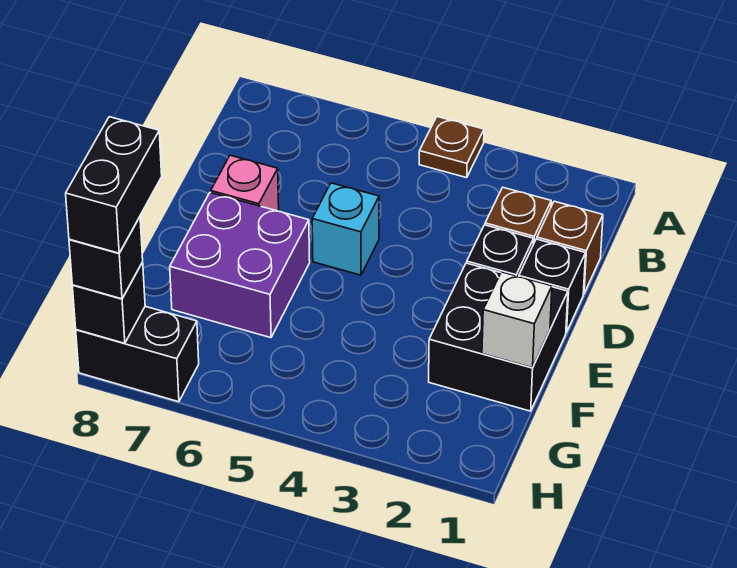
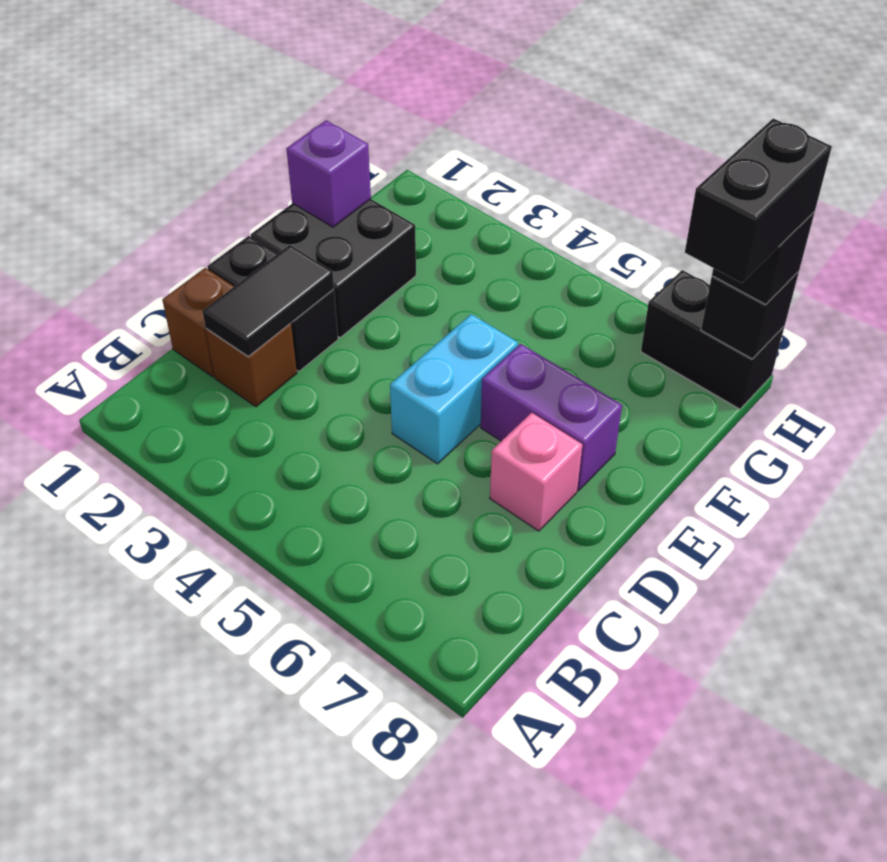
brown 1x1 plate [419,117,484,178] -> none
none -> black 1x2 tile [203,245,334,356]
cyan 1x1 brick [312,183,379,275] -> cyan 1x2 brick [390,314,518,464]
purple 2x2 brick [170,192,310,338] -> purple 1x2 brick [481,344,622,491]
white 1x1 brick [482,272,552,368] -> purple 1x1 brick [286,120,371,227]

